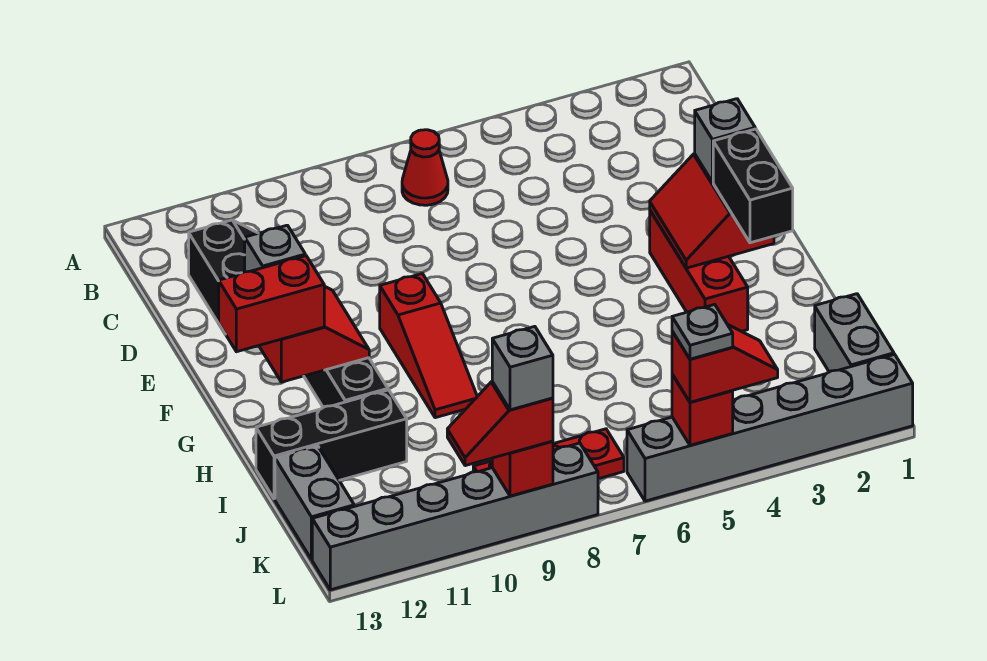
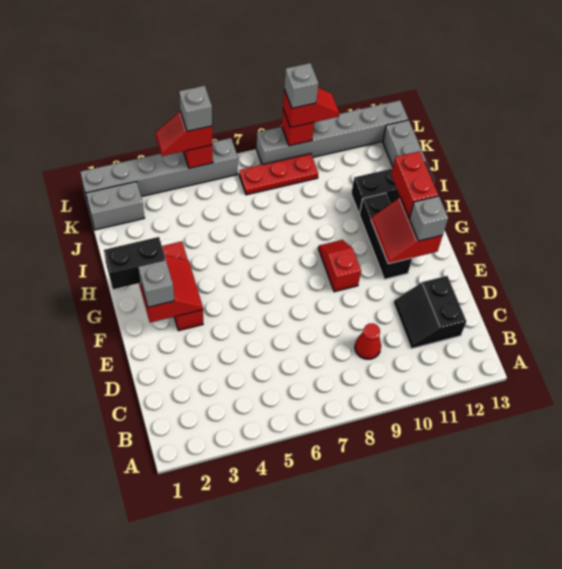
red 1x1 cone [402,130,448,205] -> red 1x1 cone moved to [355,323,381,359]
red 1x3 slope [380,274,477,418] -> red 1x2 slope [318,240,361,292]
black 1x2 brick [713,129,793,243] -> black 1x2 brick turned to [104,237,166,289]
red 1x2 brick [219,256,324,352] -> red 1x2 brick turned to [391,151,438,218]
grey 1x2 brick [815,294,894,372] -> grey 1x2 brick turned to [86,182,144,230]
grey 1x1 plate [672,305,733,359] -> grey 1x1 brick [179,86,212,131]

